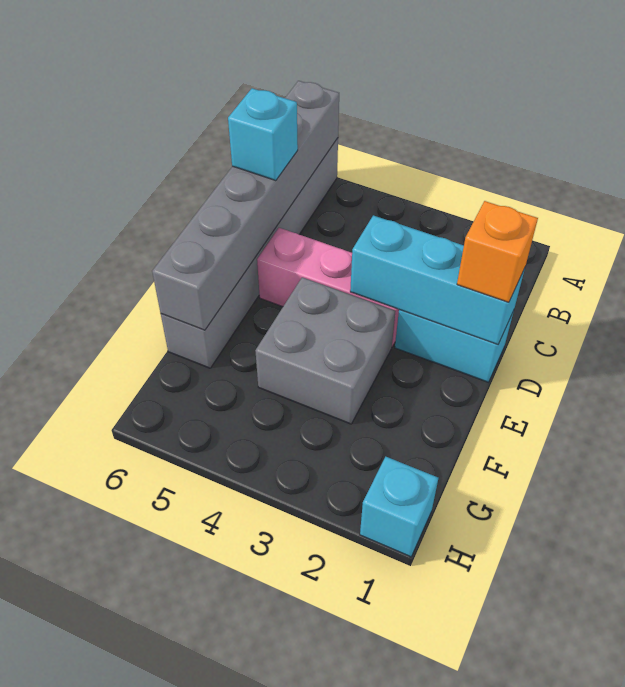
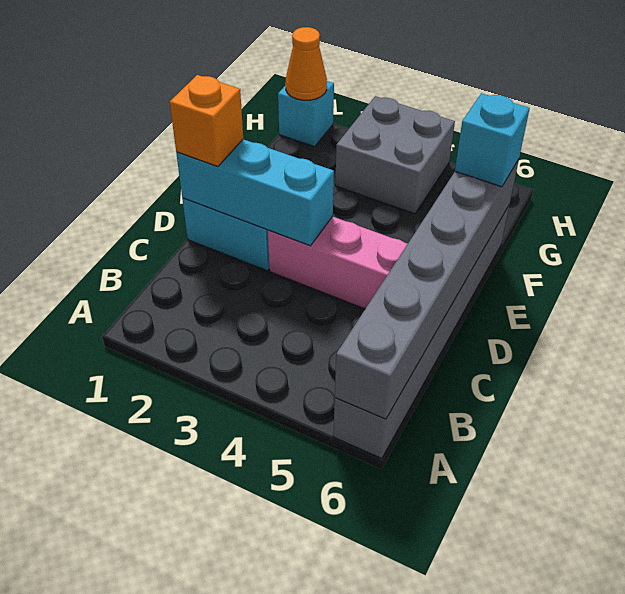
cyan 1x1 brick [228,88,298,181] -> cyan 1x1 brick moved to [455,93,530,187]
grey 2x2 brick [255,277,396,424] -> grey 2x2 brick moved to [335,96,455,214]
none -> orange 1x1 cone [285,27,327,100]

